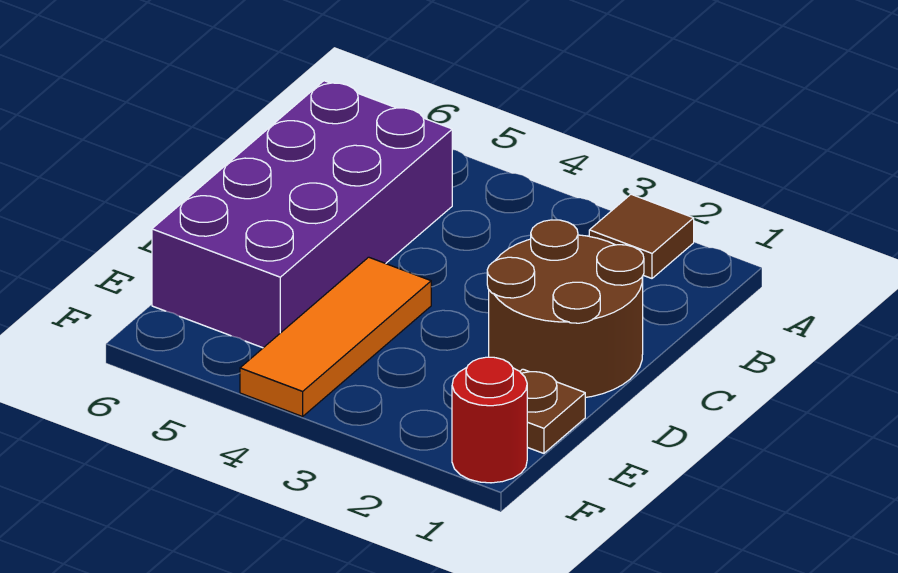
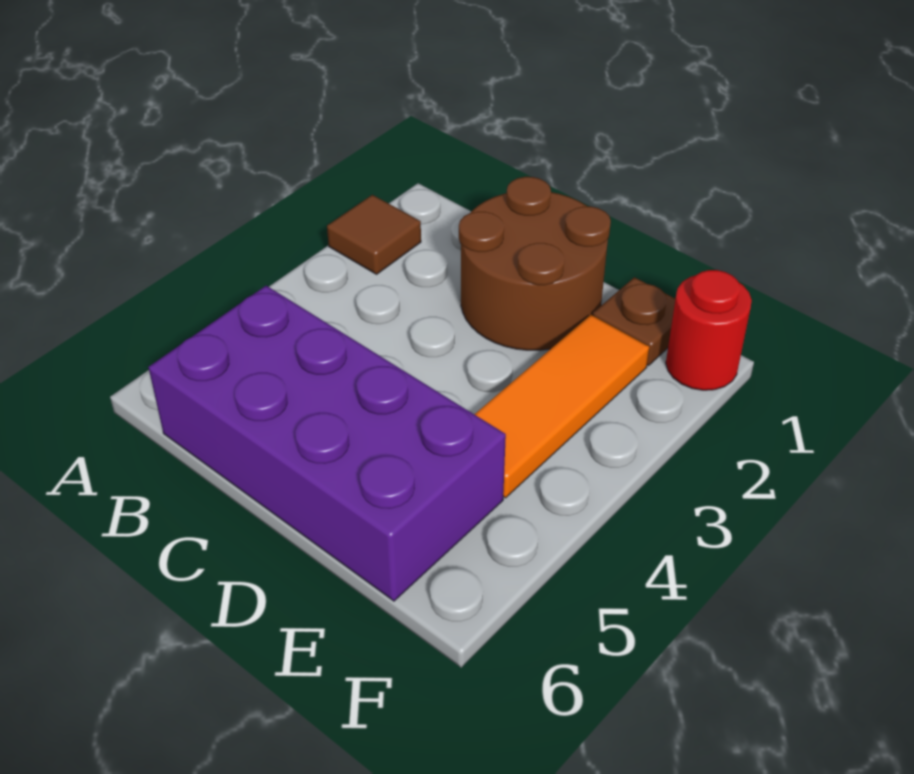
orange 1x3 tile [240,257,431,417] -> orange 1x3 tile turned to [474,315,649,498]

